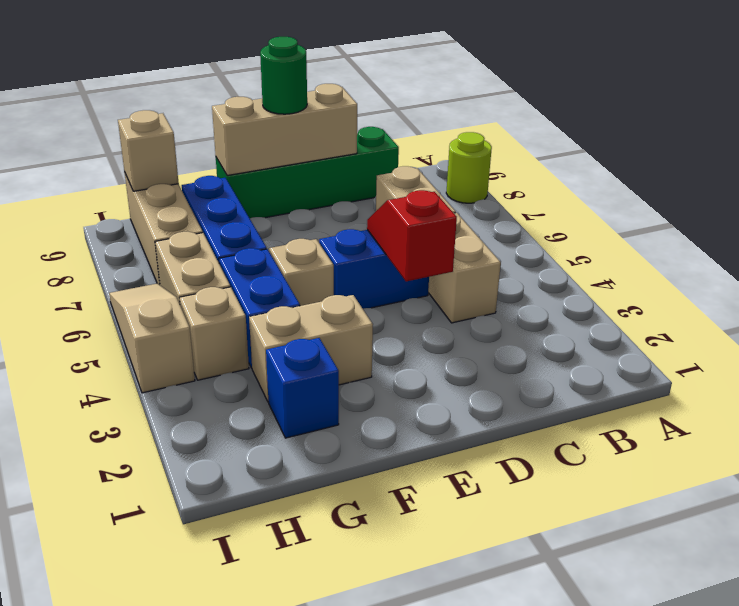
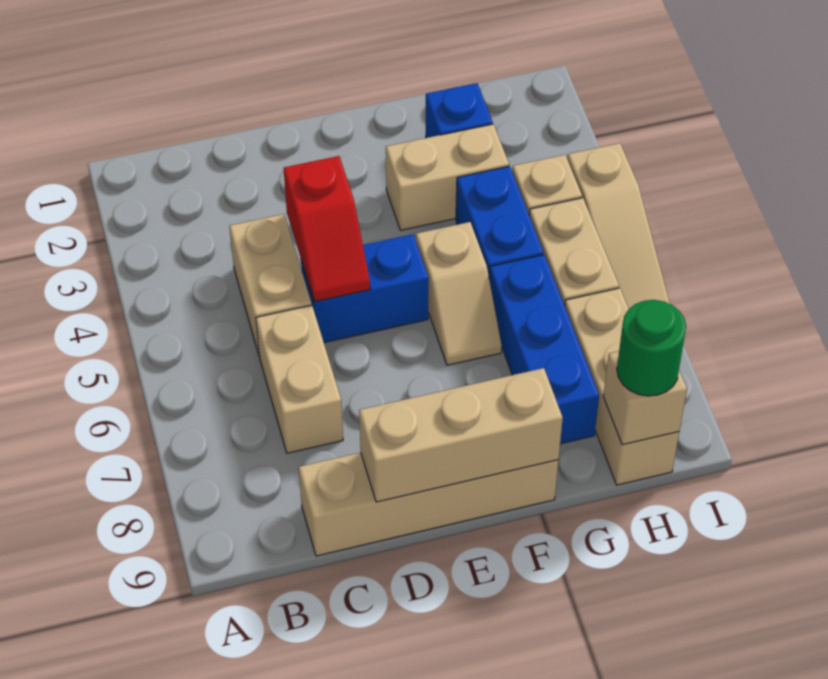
lime 1x1 round brick [446,132,492,203] -> none
green 1x4 brick [216,127,399,218] -> tan 1x4 brick [299,453,558,556]
green 1x1 round brick [260,37,307,114] -> green 1x1 round brick moved to [617,300,686,396]

